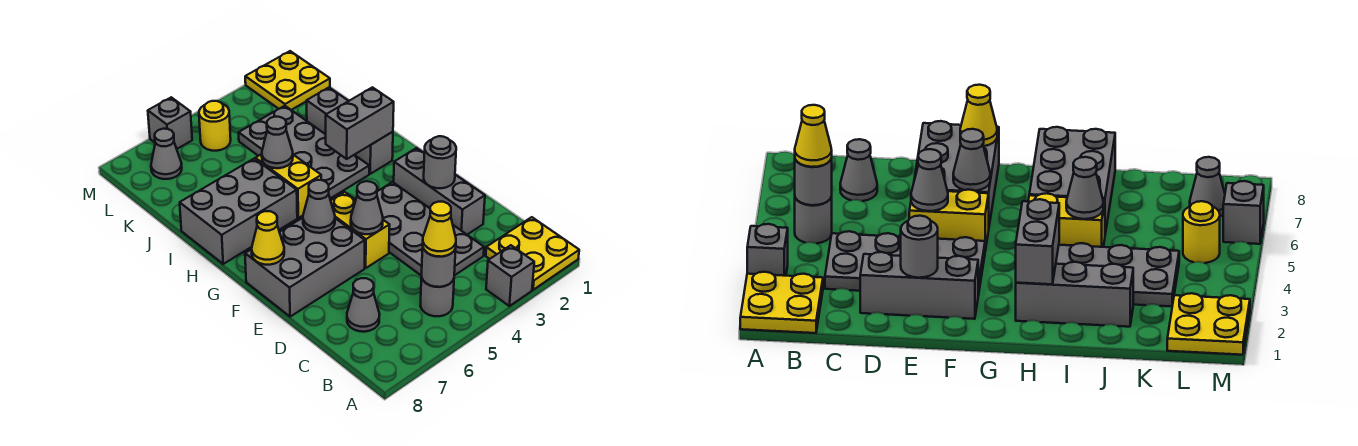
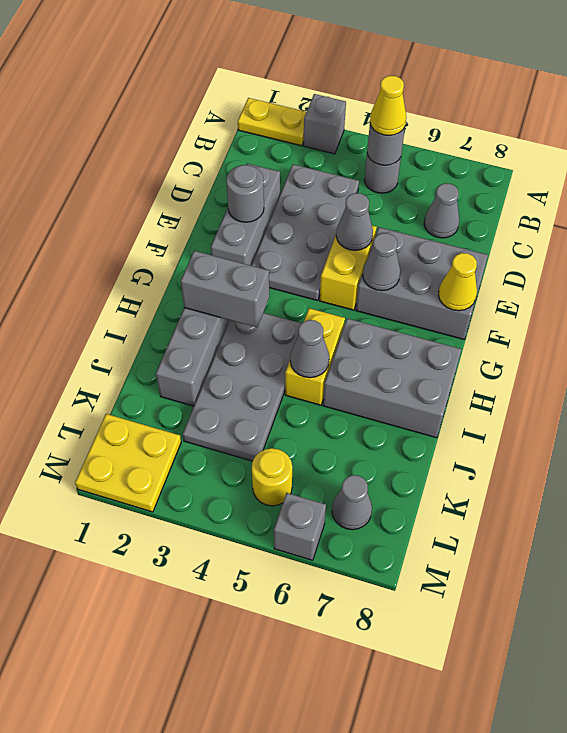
yellow 2x2 plate [486,217,579,290] -> yellow 1x2 plate [238,98,306,146]

